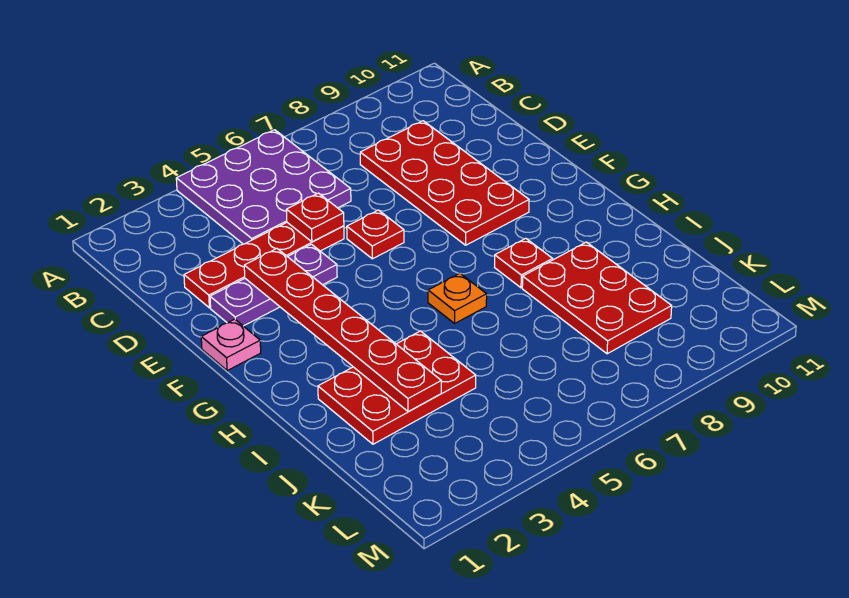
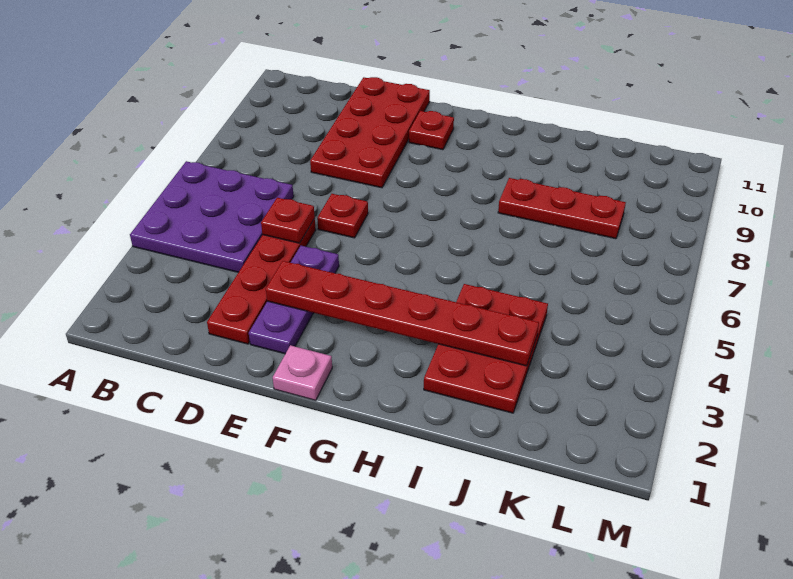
red 2x4 plate [360,121,529,245] -> red 2x4 plate turned to [310,77,430,188]
orange 1x1 plate [428,273,487,323] -> none
red 1x1 plate [495,238,553,288] -> red 1x1 plate moved to [409,111,454,150]
red 2x3 plate [522,242,672,354] -> red 1x3 plate [498,178,626,239]

